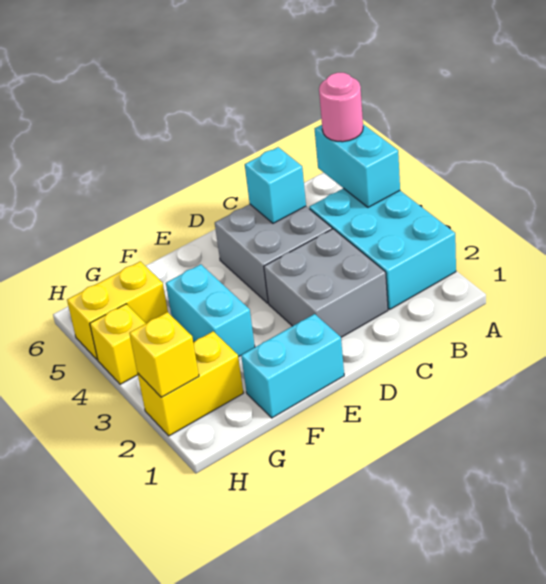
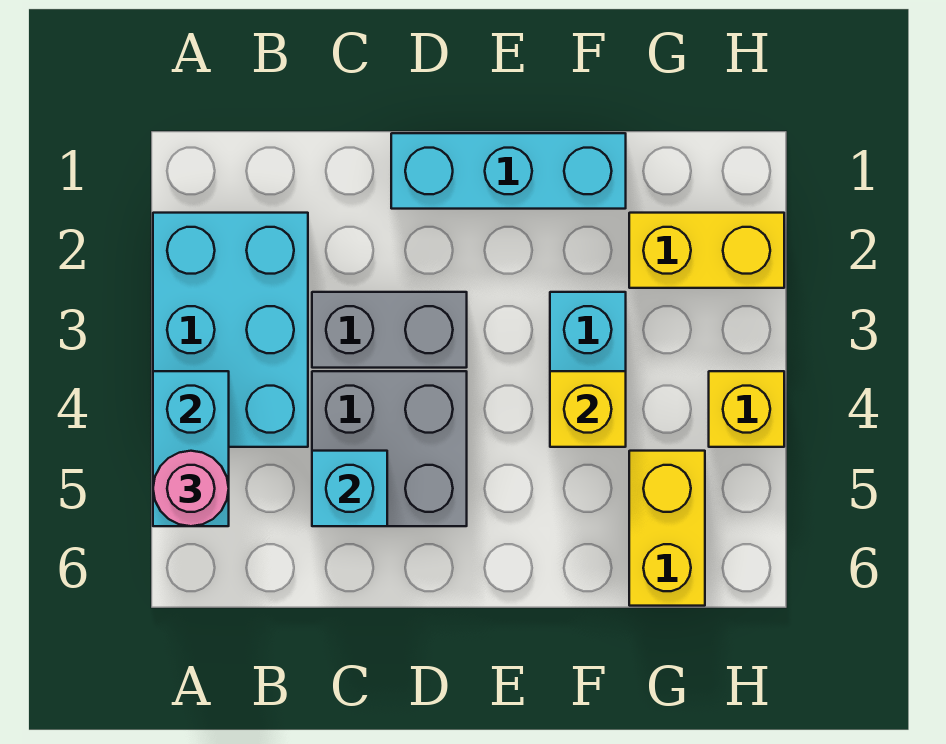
grey 2x2 brick [264,229,388,337] -> grey 1x2 brick [312,292,467,368]
cyan 1x2 brick [241,314,344,418] -> cyan 1x3 brick [391,133,626,209]
yellow 1x2 brick [67,261,168,360] -> yellow 1x2 brick turned to [629,451,705,606]
yellow 1x1 brick [129,312,199,397] -> yellow 1x1 brick moved to [550,371,626,447]

